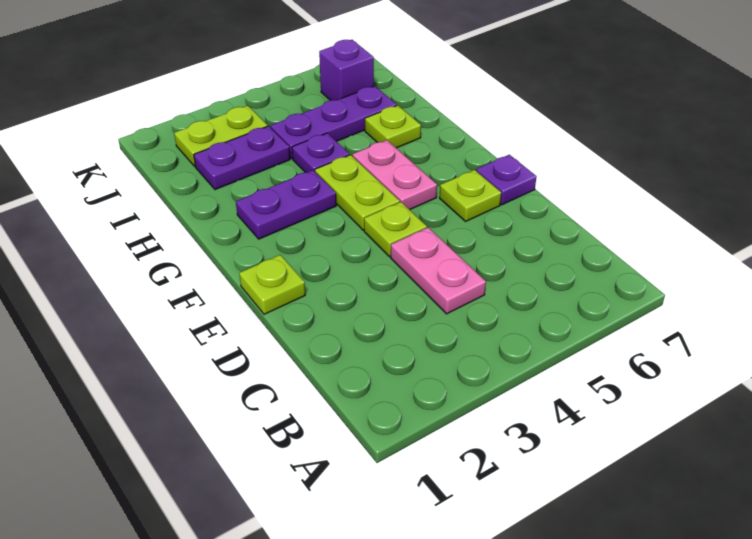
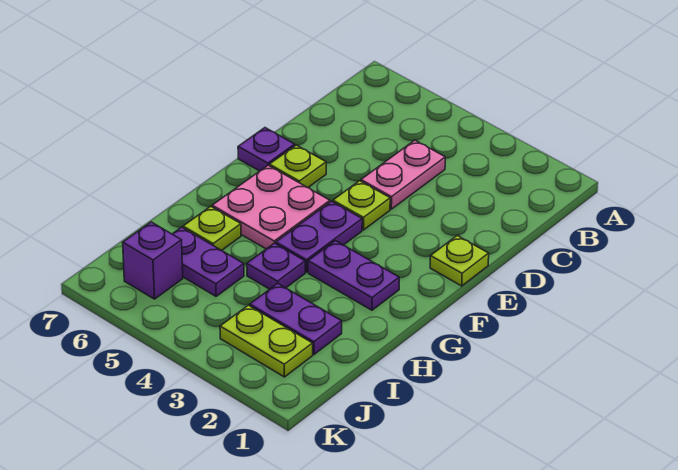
lime 1x2 plate [315,155,400,230] -> purple 1x2 plate [276,201,362,272]
pink 1x2 plate [352,140,437,210] -> pink 2x2 plate [212,165,330,249]
purple 1x3 plate [270,86,397,159] -> purple 1x2 plate [173,227,244,296]

